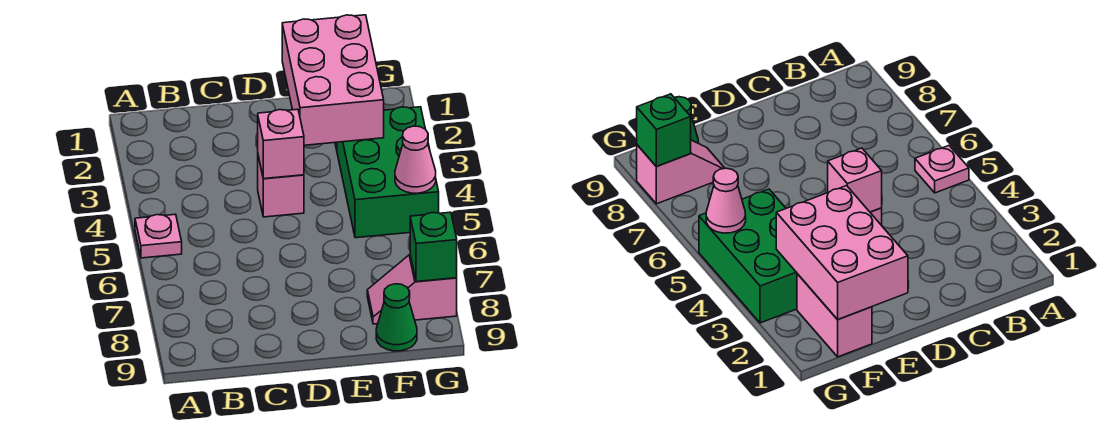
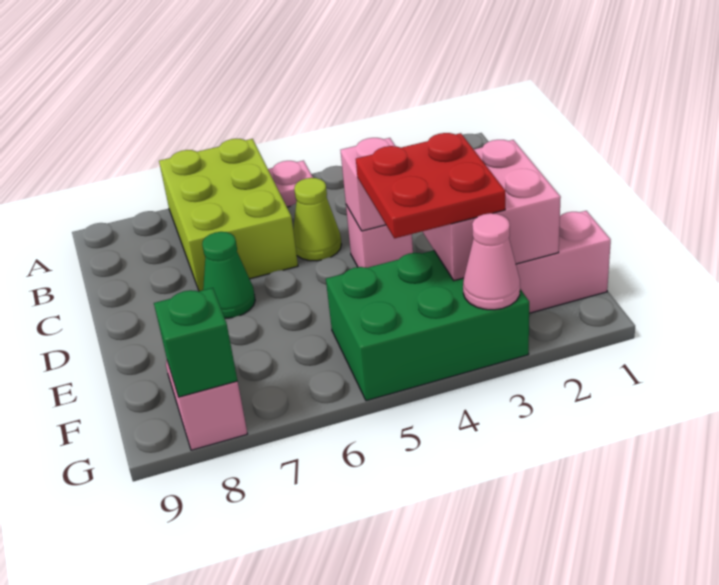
none -> lime 2x3 brick [159,139,298,291]
none -> lime 1x1 cone [293,178,341,261]
pink 2x3 brick [282,15,384,145] -> pink 2x2 brick [422,140,561,281]
none -> red 2x2 plate [356,133,505,238]
green 1x1 cone [376,284,417,351] -> green 1x1 cone moved to [202,232,255,318]
pink 1x1 cone [395,126,436,193] -> pink 1x1 cone moved to [463,213,520,310]

